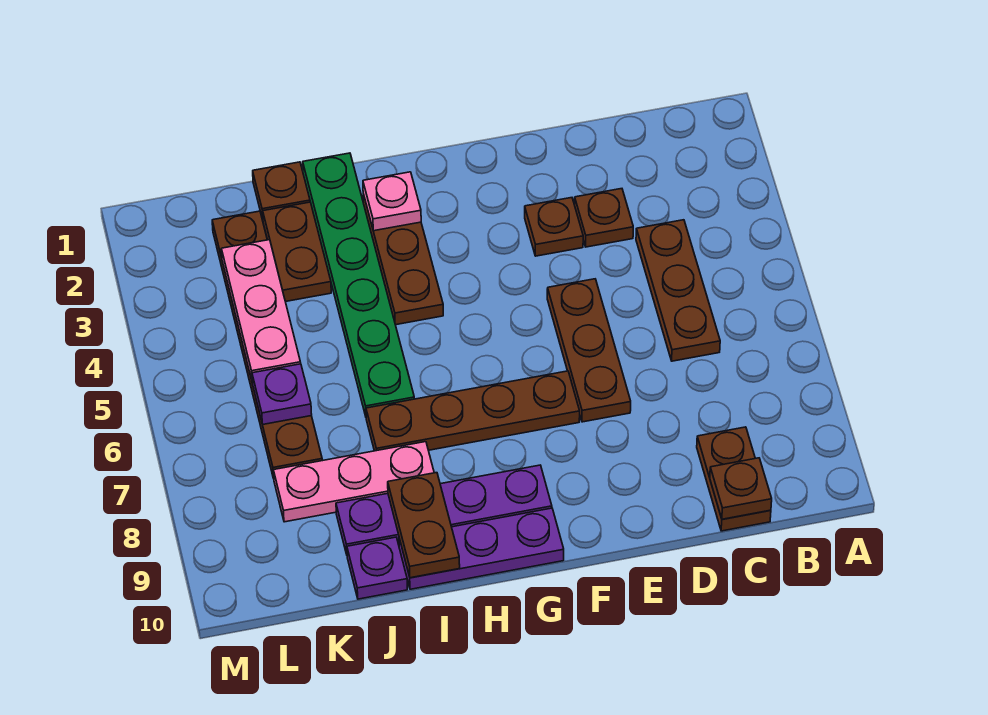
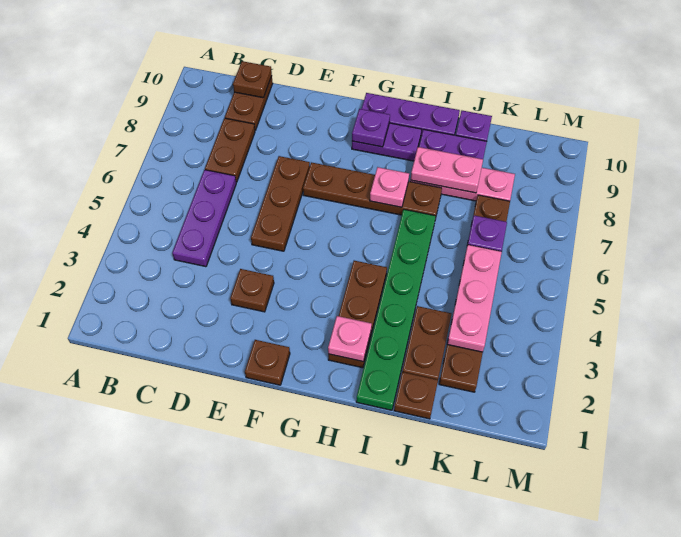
brown 1x3 plate [636,220,720,361] -> purple 1x3 plate [172,170,236,267]
brown 1x1 plate [575,189,633,247] -> brown 1x1 plate moved to [245,340,290,385]
none -> purple 1x1 plate [352,109,390,147]
none -> pink 1x1 plate [370,167,409,207]
none -> pink 1x2 plate [411,147,483,193]
brown 1x2 plate [388,473,460,578] -> brown 1x2 plate moved to [205,118,255,182]

